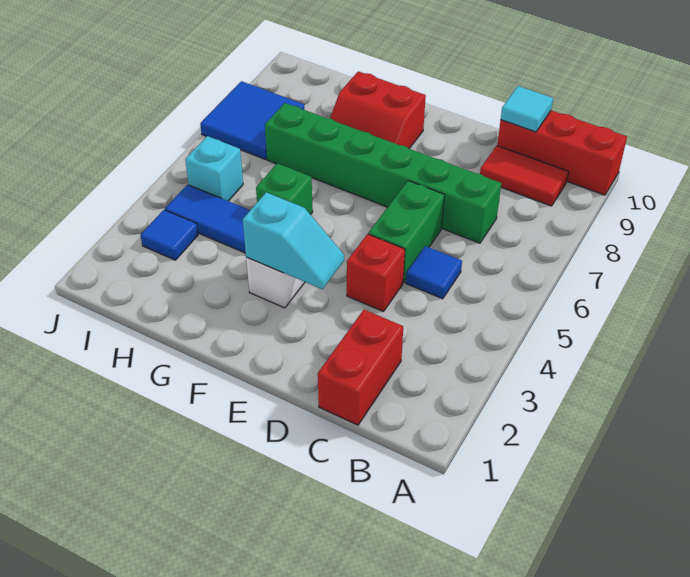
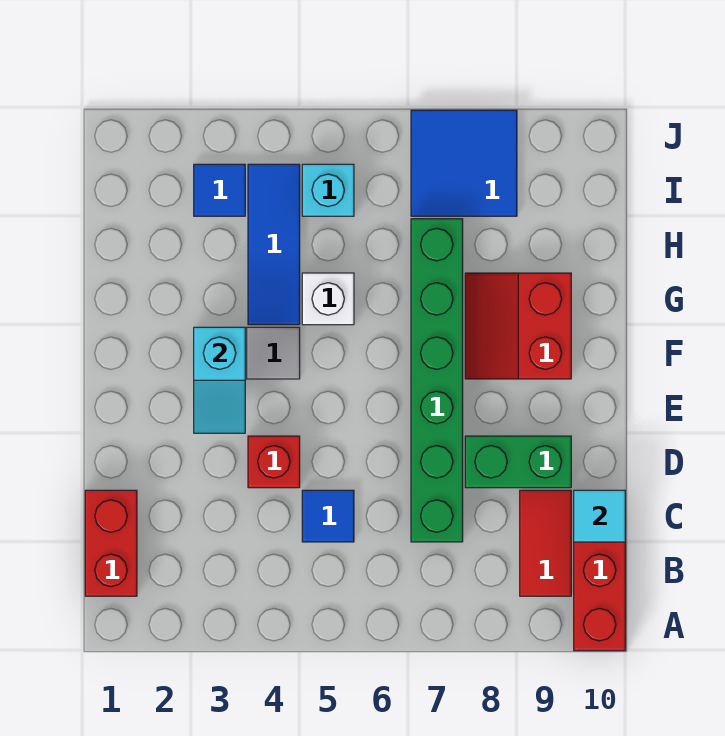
red 1x2 brick [318,310,403,425] -> red 1x2 brick turned to [85,490,137,596]
green 1x2 brick [368,181,444,283] -> green 1x2 brick moved to [465,436,571,488]
green 1x1 brick [256,163,313,215] -> white 1x1 brick [302,273,354,325]

